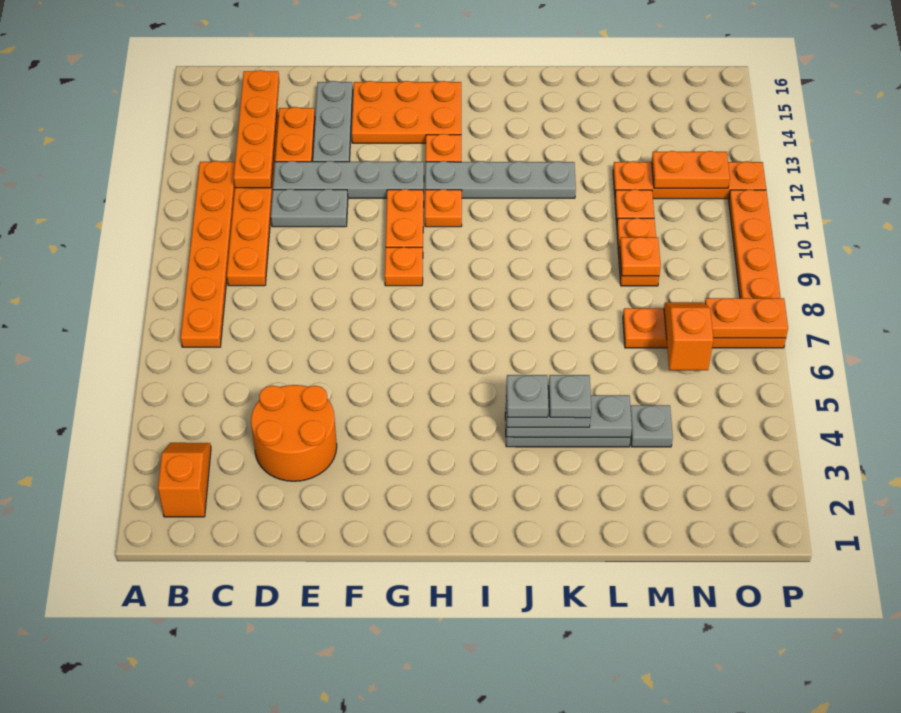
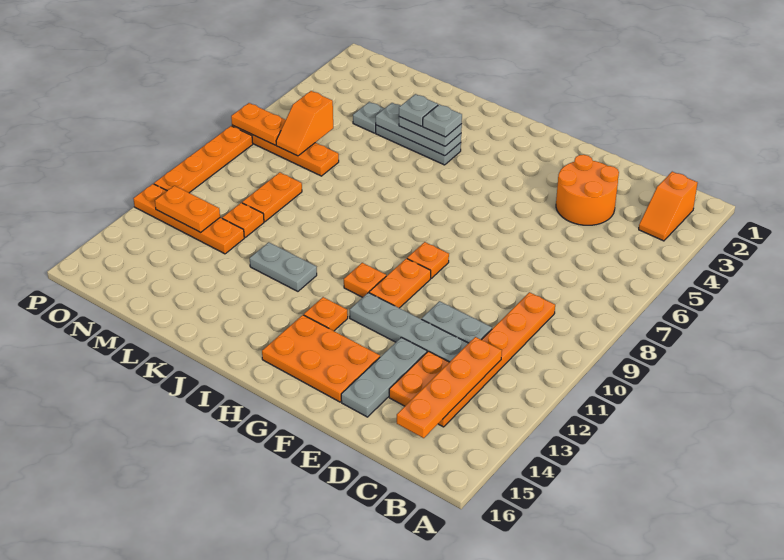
orange 1x6 plate [181,161,235,347] -> none
grey 1x4 plate [425,161,576,198] -> grey 1x2 plate [250,242,317,291]
orange 1x1 plate [620,237,661,276] -> none

